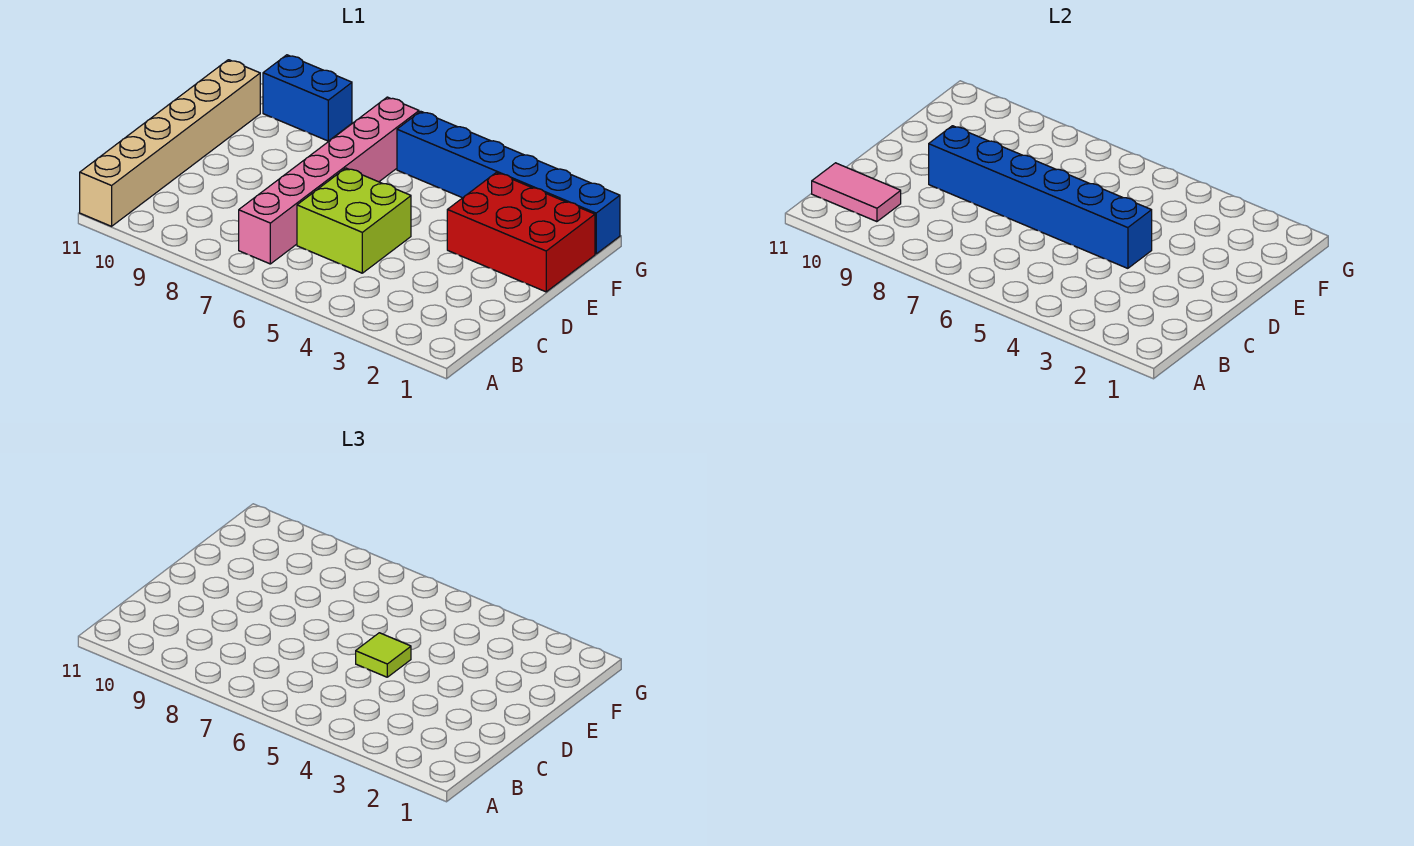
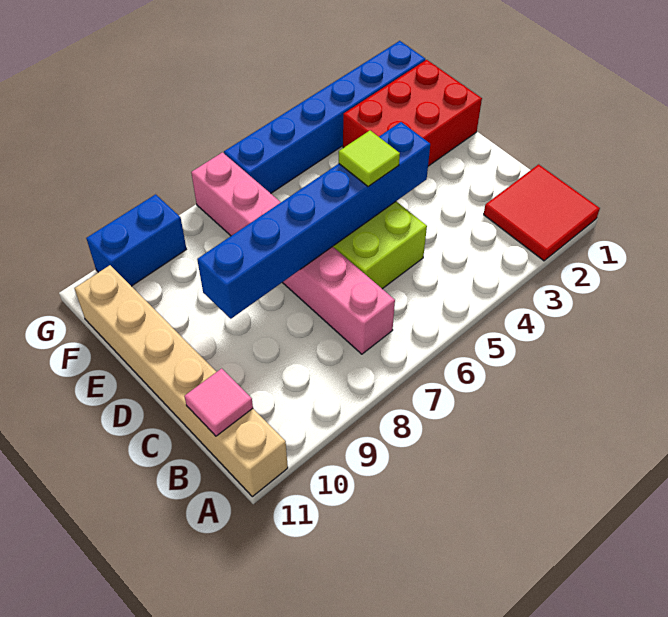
none -> red 2x2 tile [484,164,600,261]
pink 1x2 tile [812,163,901,222] -> pink 1x1 tile [184,368,253,436]

